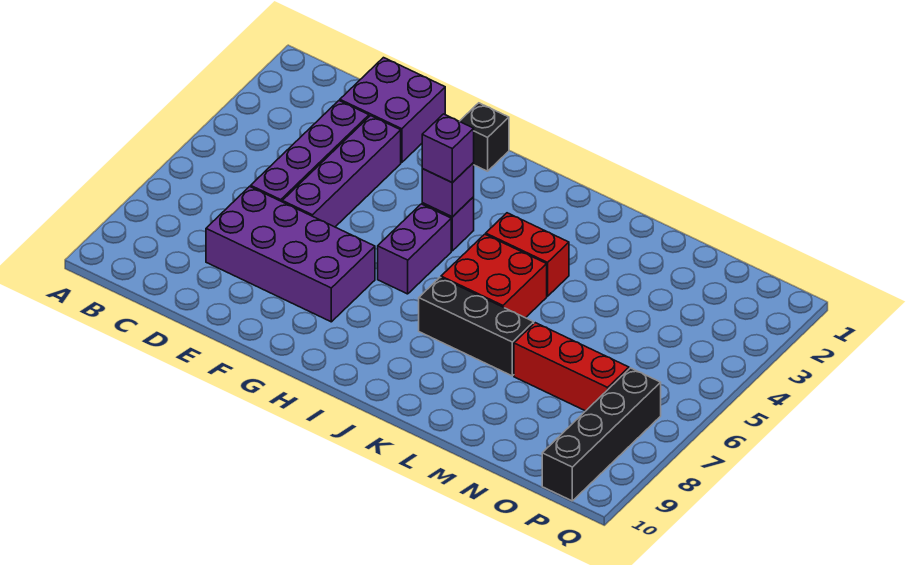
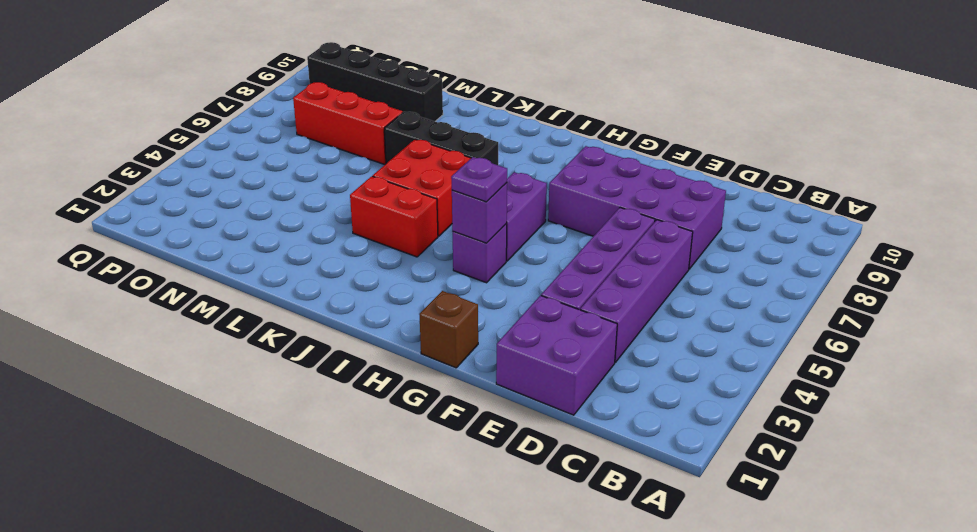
black 1x1 brick [460,103,509,171] -> brown 1x1 brick [419,291,478,368]
purple 1x1 brick [422,114,474,183] -> purple 1x1 plate [451,157,507,202]
black 1x4 brick [542,368,661,501] -> black 1x4 brick turned to [307,42,443,121]

